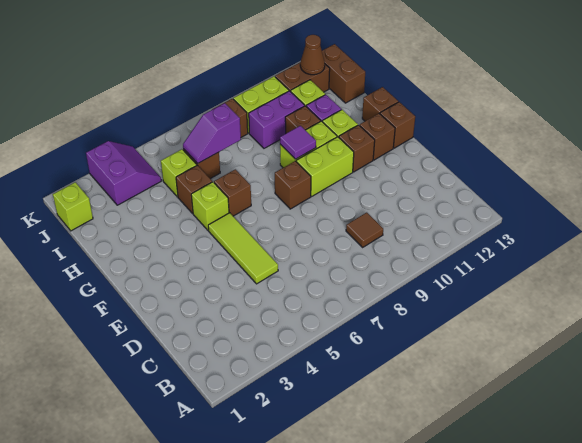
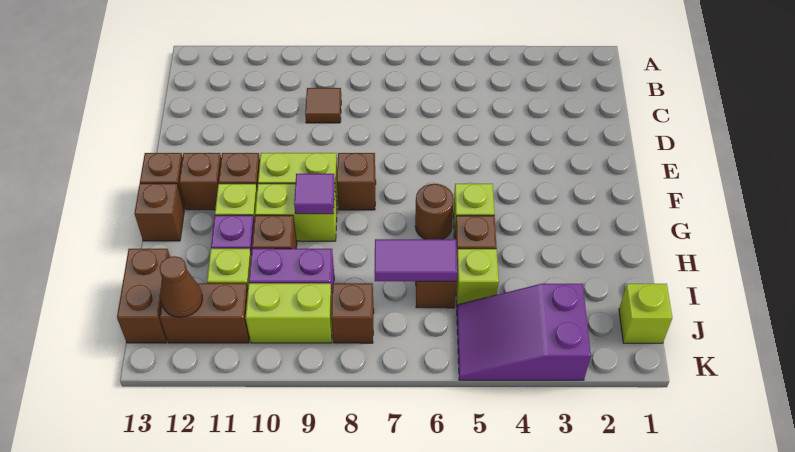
lime 1x3 tile [208,213,278,284] -> none
brown 1x1 brick [214,169,251,216] -> brown 1x1 round brick [415,184,454,239]
purple 1x2 slope [183,103,241,163] -> purple 1x2 tile [374,239,457,281]
purple 2x2 slope [86,141,161,205] -> purple 2x3 slope [457,284,591,380]

